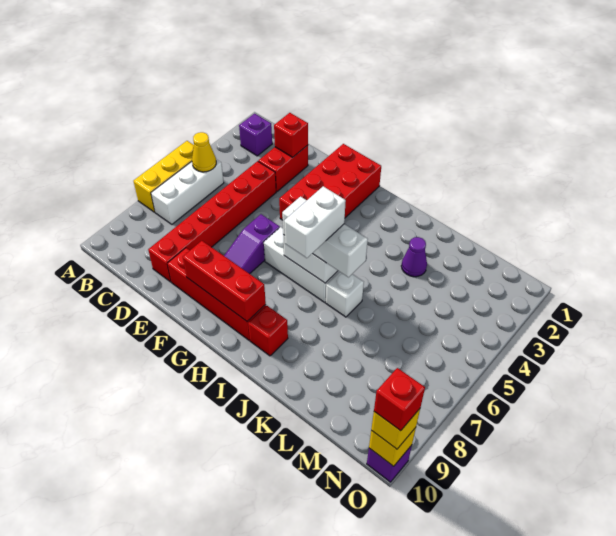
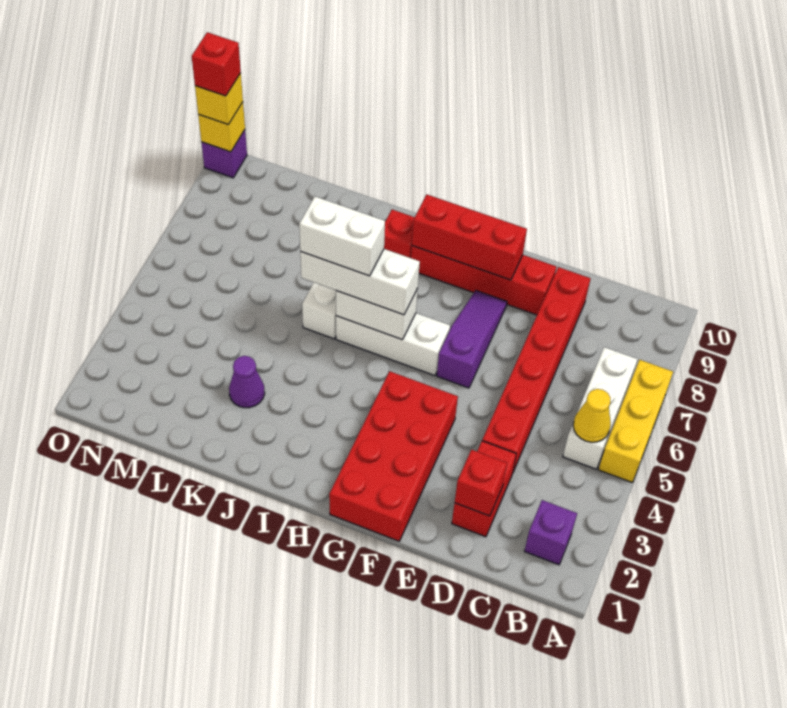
white 1x2 brick [284,186,346,258] -> white 1x2 brick turned to [299,196,385,276]

